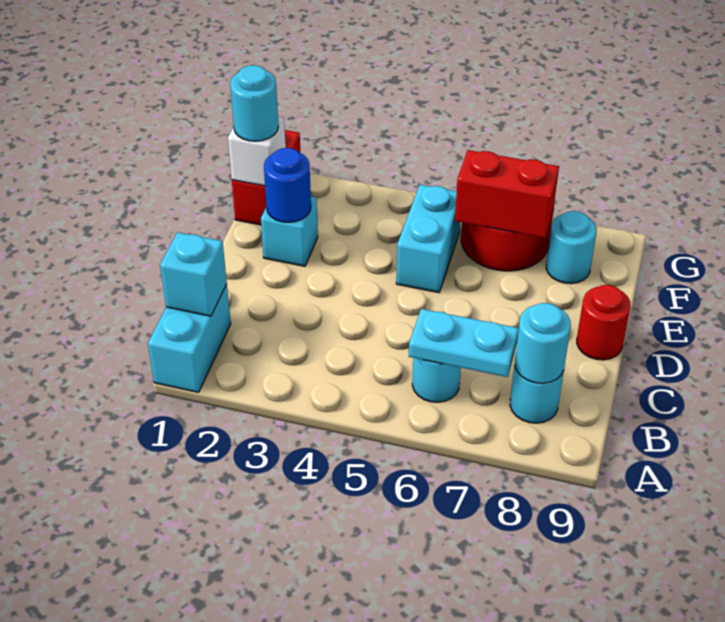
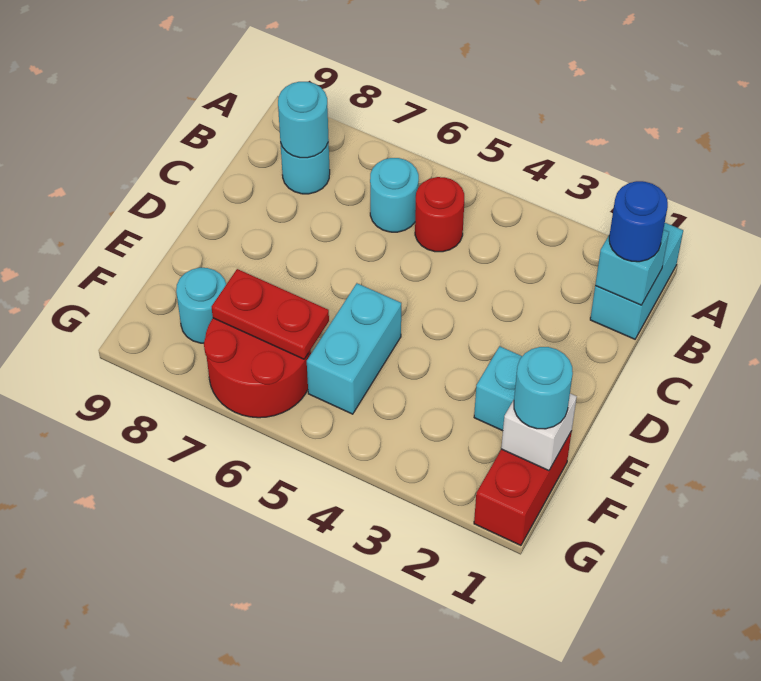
cyan 1x2 plate [409,309,519,377] -> none
red 1x1 round brick [577,285,631,360] -> red 1x1 round brick moved to [415,177,464,252]
blue 1x1 round brick [264,148,311,222] -> blue 1x1 round brick moved to [609,181,668,262]
red 1x2 brick [455,150,559,238] -> red 1x2 plate [211,269,329,359]

